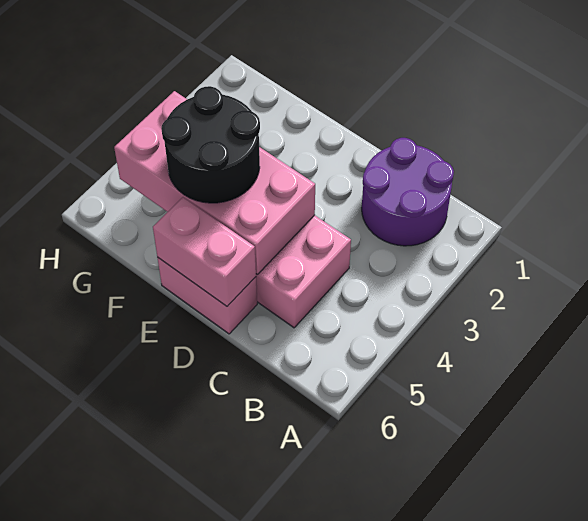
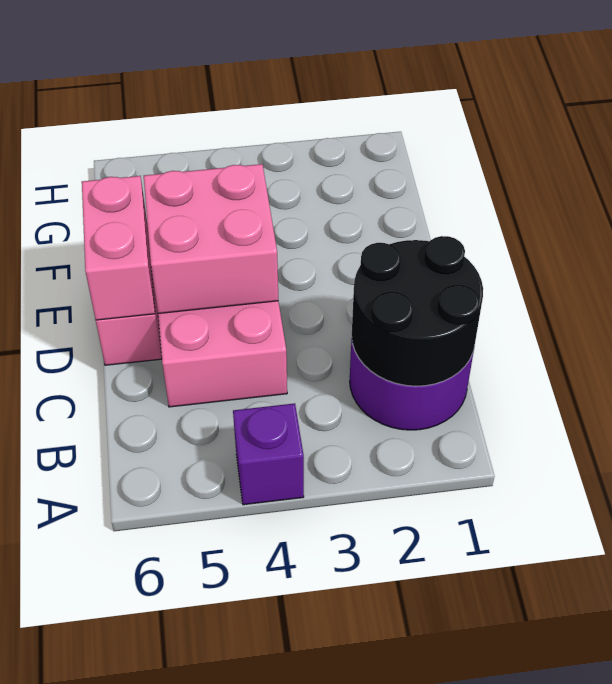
none -> purple 1x1 brick [233,403,304,505]
pink 2x4 brick [114,91,315,274] -> pink 2x2 brick [144,164,278,314]
black 2x2 round brick [161,86,260,203] -> black 2x2 round brick moved to [352,236,483,386]

